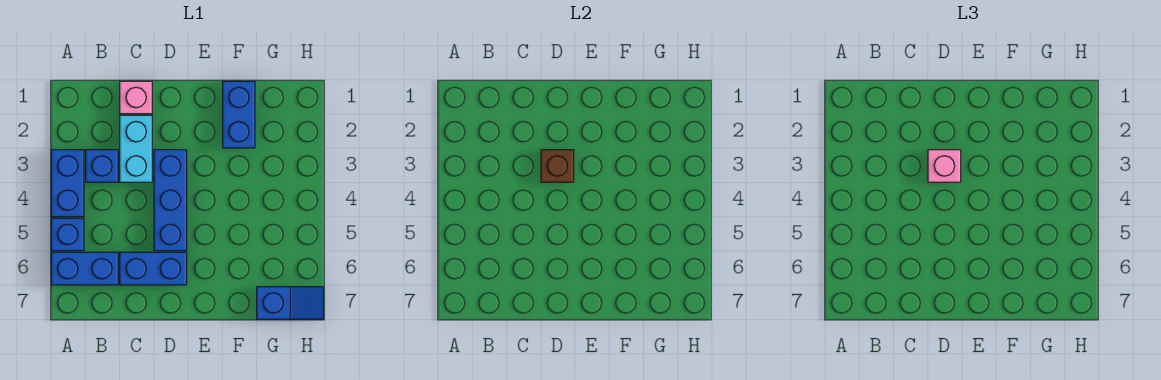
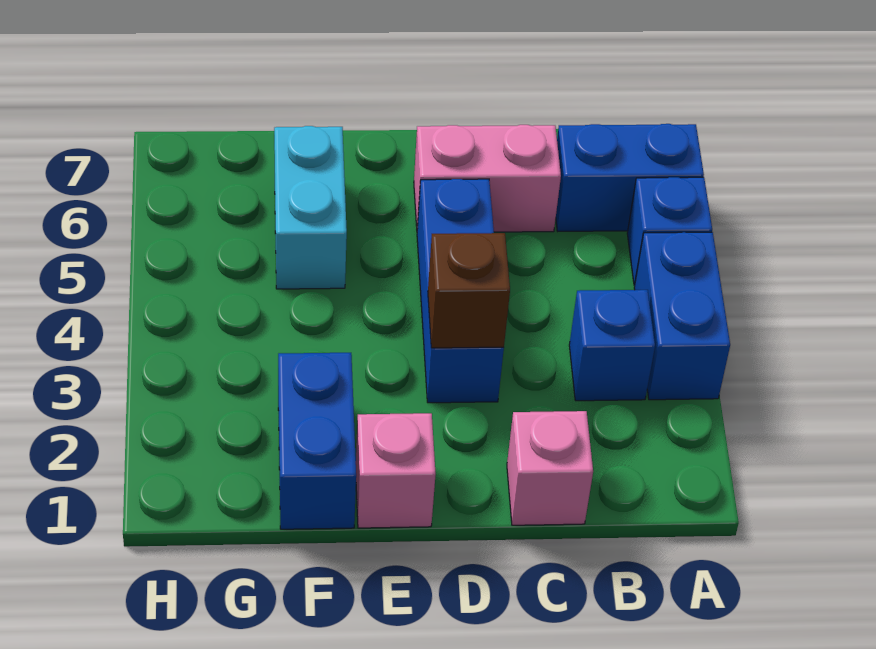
cyan 1x2 brick [120,115,152,182] -> cyan 1x2 brick moved to [274,126,347,289]
blue 1x2 brick [120,252,187,285] -> pink 1x2 brick [414,125,561,232]
pink 1x1 brick [928,150,961,182] -> pink 1x1 brick moved to [356,413,436,528]
blue 1x2 slope [257,287,324,319] -> none

